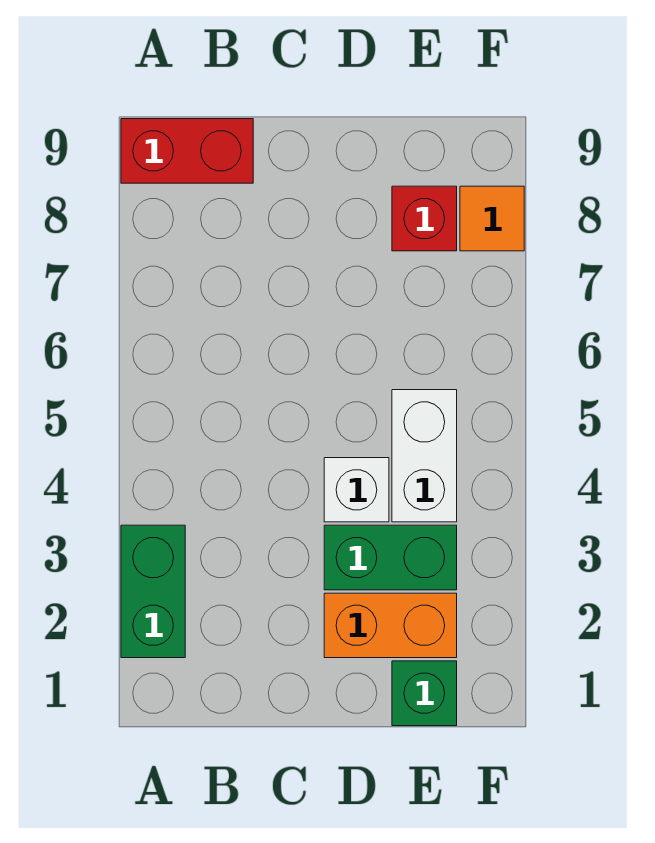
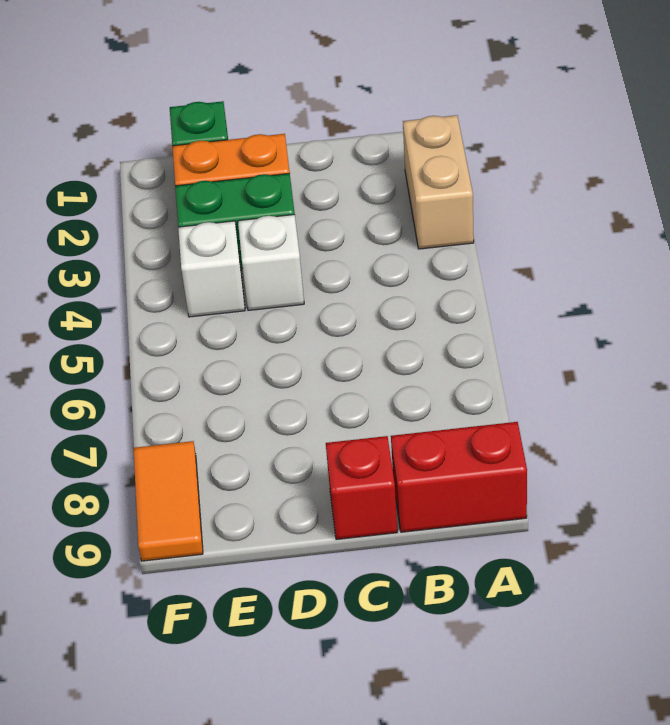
green 1x2 brick [121,525,185,658] -> tan 1x2 brick [403,115,474,249]
white 1x2 brick [392,390,457,522] -> white 1x1 brick [178,221,245,317]
red 1x1 brick [392,186,457,251] -> red 1x1 brick moved to [326,436,397,540]
orange 1x1 tile [460,186,524,251] -> orange 1x2 tile [133,441,203,561]

